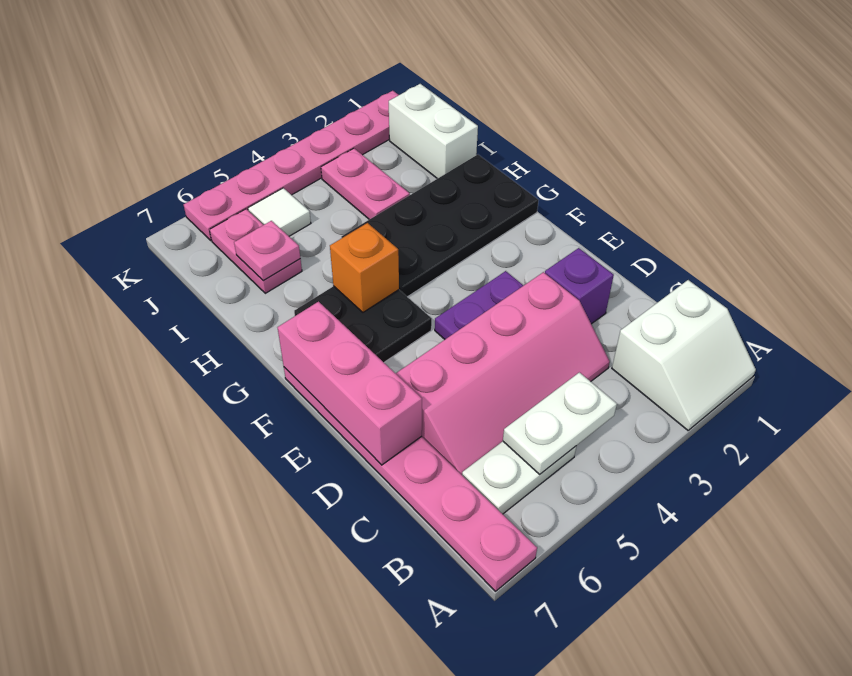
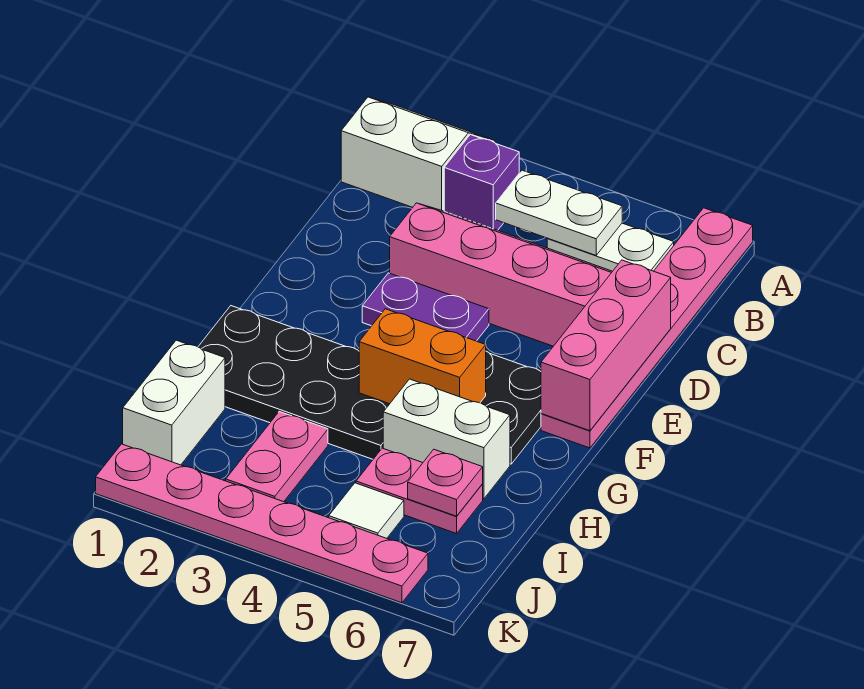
purple 1x1 brick [545,248,614,324] -> purple 1x1 brick moved to [444,135,519,230]
orange 1x1 brick [330,223,399,312] -> orange 1x2 brick [359,309,486,404]
none -> white 1x2 brick [383,379,510,499]
pink 1x2 plate [210,209,302,293] -> pink 1x2 plate turned to [356,448,483,534]

